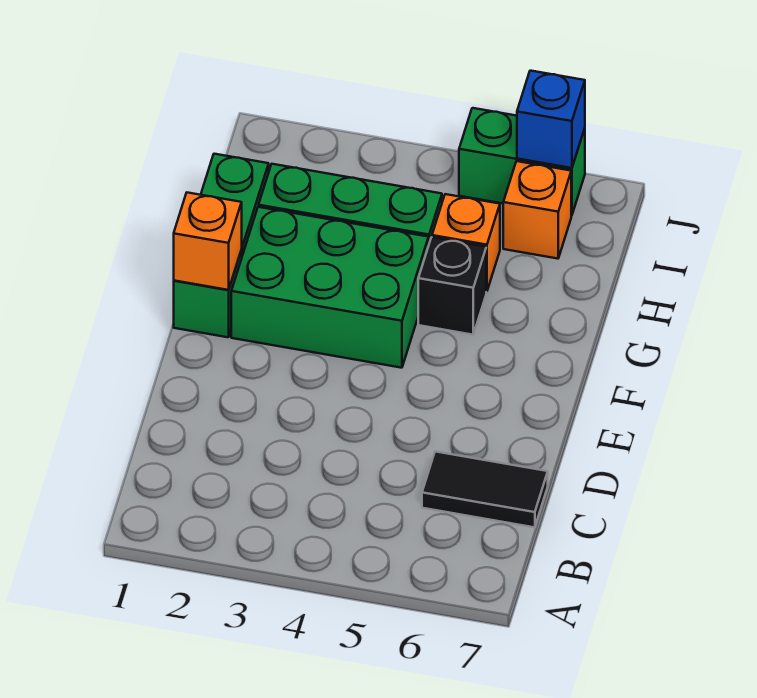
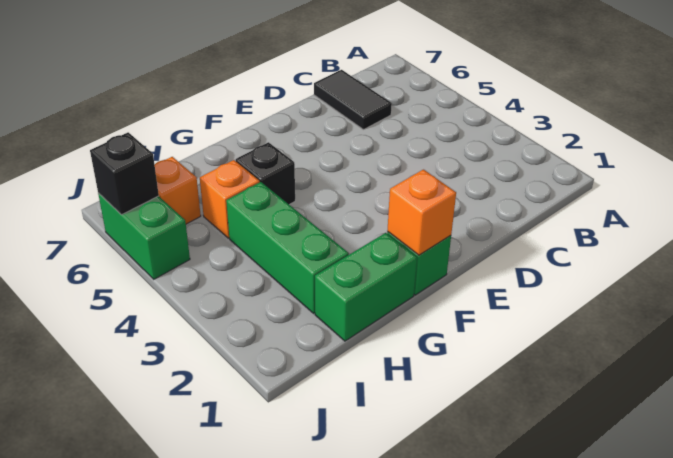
green 2x3 brick [231,207,429,368] -> none
blue 1x1 brick [517,71,585,168] -> black 1x1 brick [90,132,159,215]

